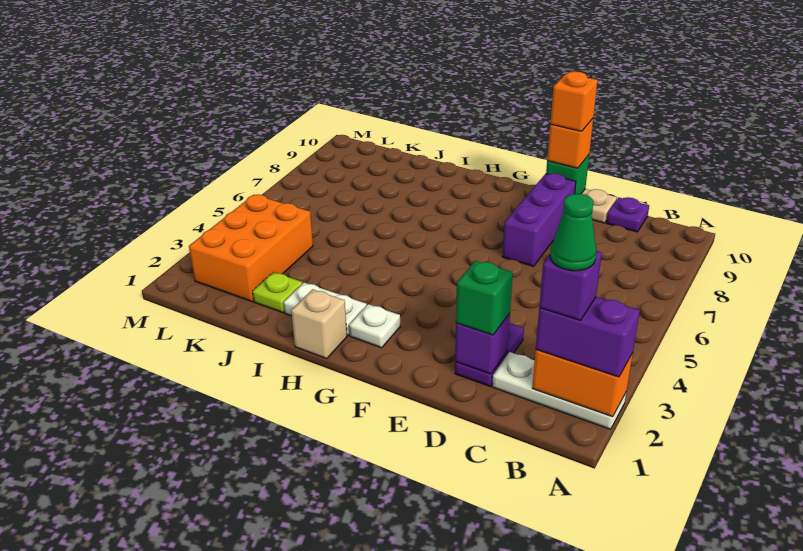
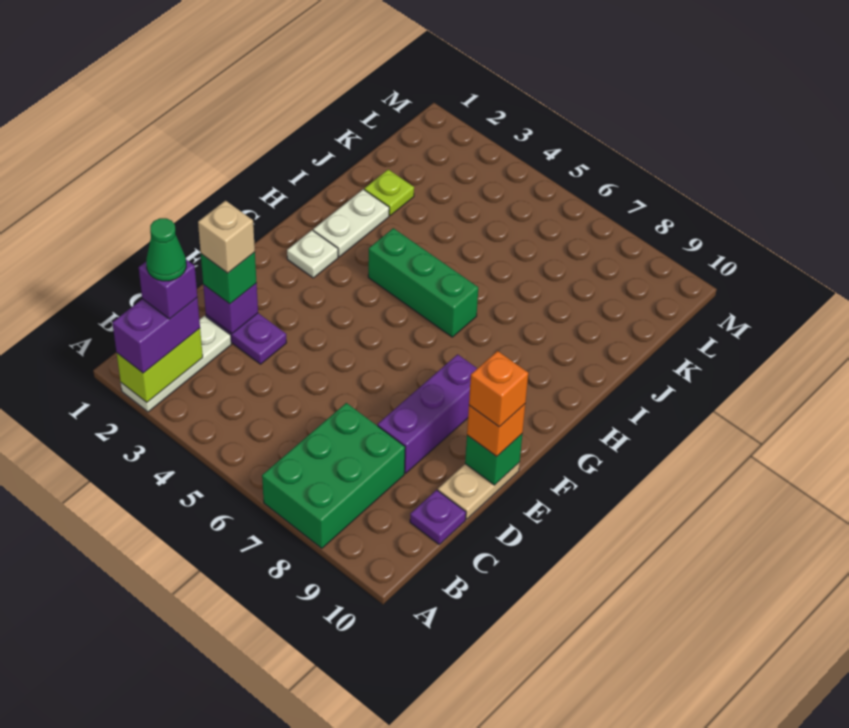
orange 1x2 brick [532,350,633,417] -> lime 1x2 brick [117,328,203,402]
none -> green 2x3 brick [262,403,405,548]
purple 1x3 brick [503,173,576,266] -> purple 1x3 brick turned to [378,354,477,473]
tan 1x1 brick [291,289,347,359] -> tan 1x1 brick moved to [198,201,255,273]
none -> green 1x3 brick [368,228,478,337]
orange 2x3 brick [189,194,313,302] -> none

